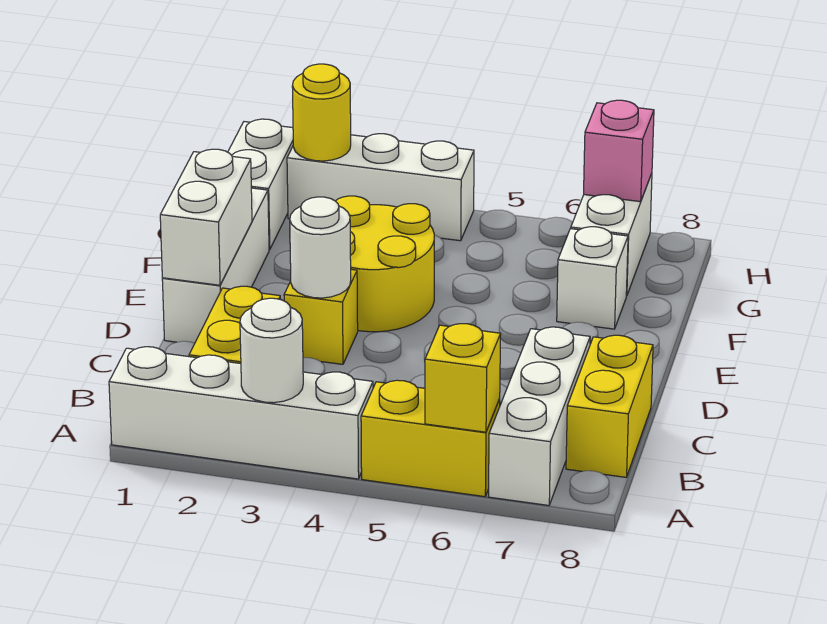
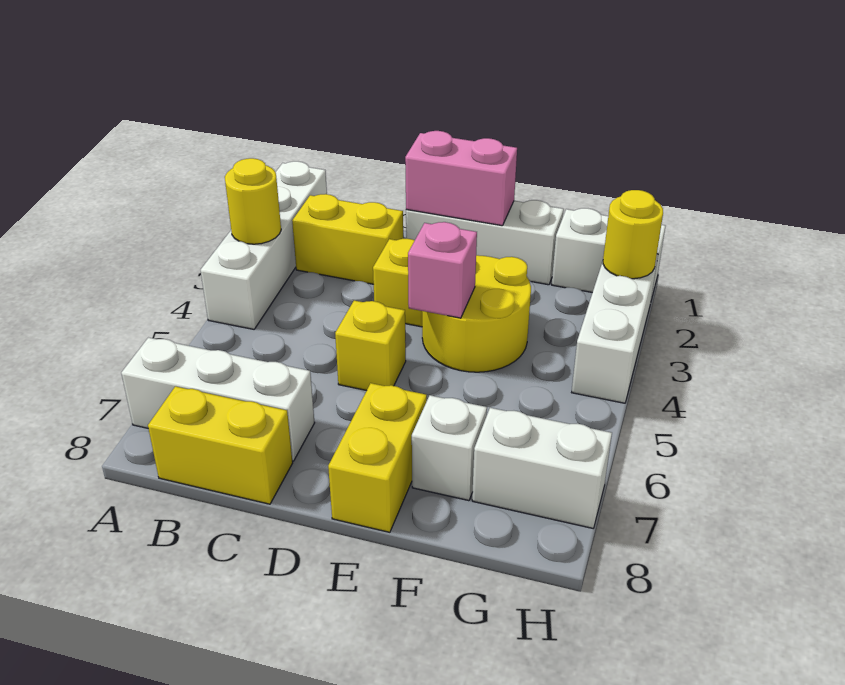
white 1x1 round brick [240,298,303,403] -> yellow 1x1 round brick [225,158,281,244]
yellow 1x2 brick [361,380,500,497] -> yellow 1x2 brick moved to [328,383,427,532]
yellow 1x1 brick [425,324,501,432] -> yellow 1x1 brick moved to [335,300,406,391]
white 1x2 brick [160,149,252,285] -> pink 1x2 brick [405,131,517,226]
white 1x1 round brick [290,197,351,298] -> none
pink 1x1 brick [584,100,654,202] -> pink 1x1 brick moved to [408,222,477,318]

